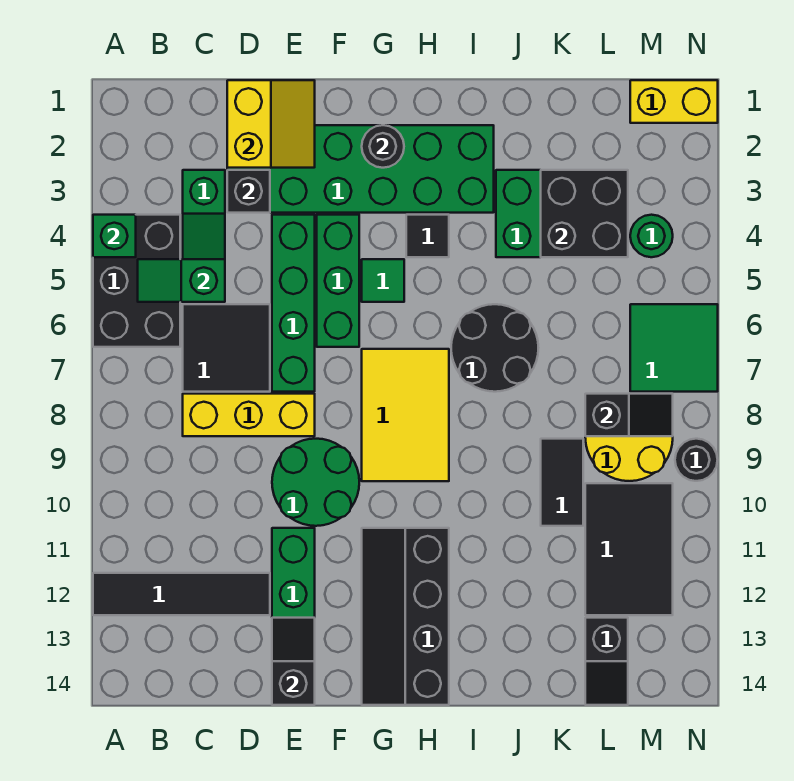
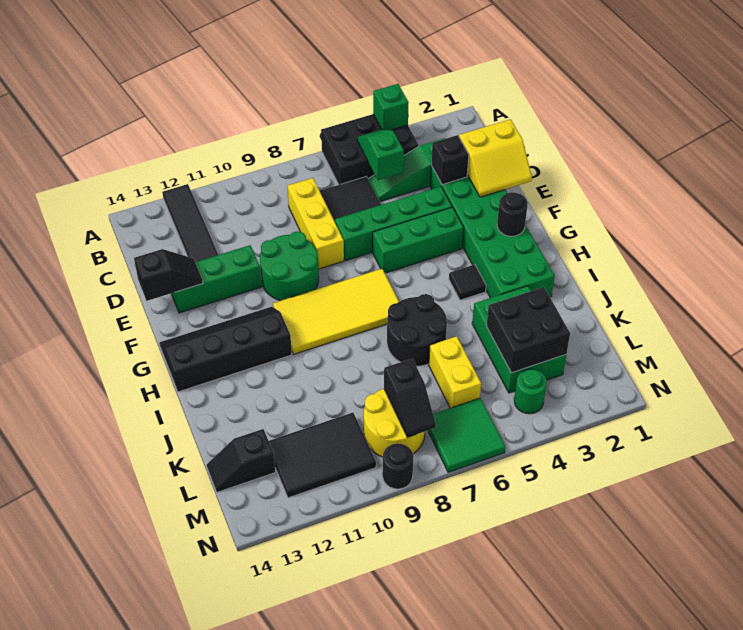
green 1x1 tile [362,259,404,302] -> none
yellow 2x3 tile [362,349,449,481] -> yellow 2x4 tile [273,269,399,354]
black 1x2 tile [541,439,583,526] -> none
yellow 1x2 brick [630,80,718,123] -> yellow 1x2 brick moved to [429,336,481,408]

